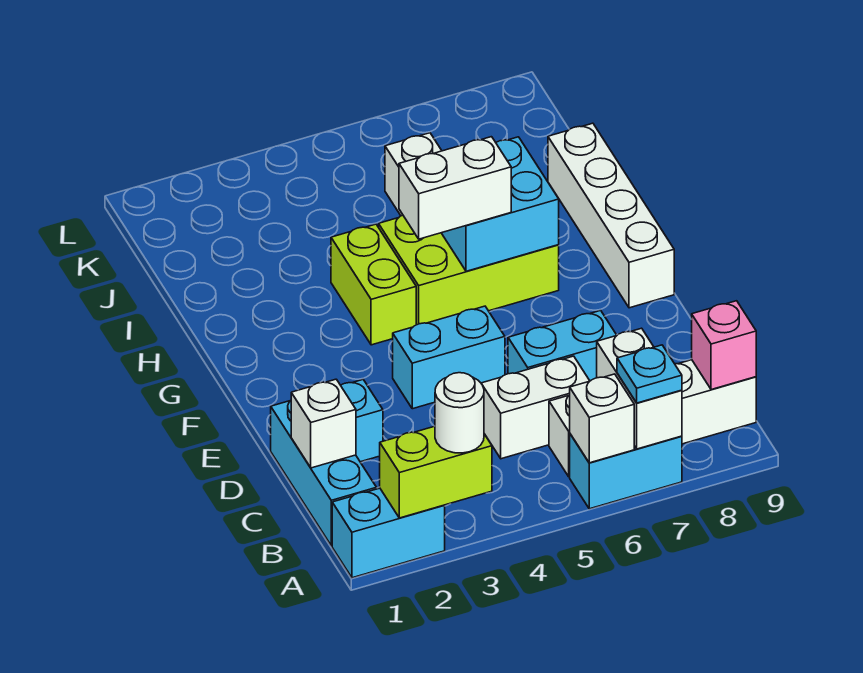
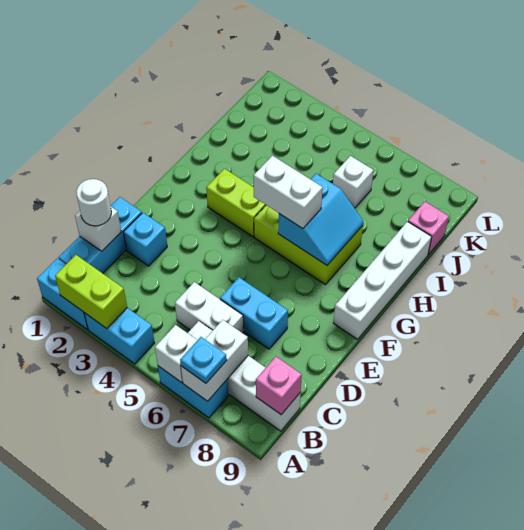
white 1x1 round brick [435,373,484,453] -> white 1x1 round brick moved to [76,179,111,226]
cyan 1x2 brick [393,306,505,409] -> cyan 1x2 brick moved to [84,308,155,364]
lime 1x2 brick [331,224,416,345] -> lime 1x2 brick turned to [206,169,266,237]
cyan 2x2 brick [442,137,559,271] -> cyan 2x2 slope [278,174,363,265]
none -> pink 1x1 brick [408,201,449,255]

